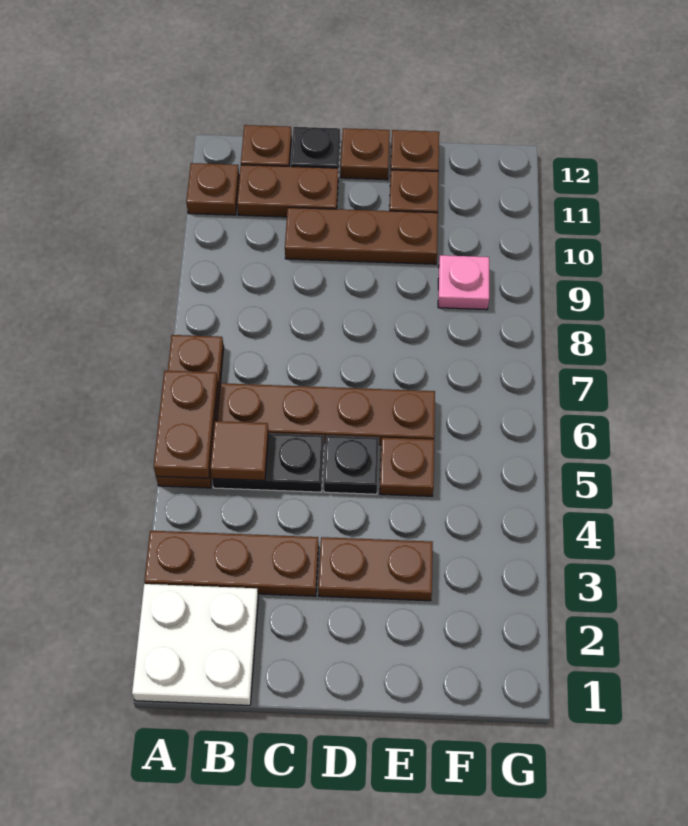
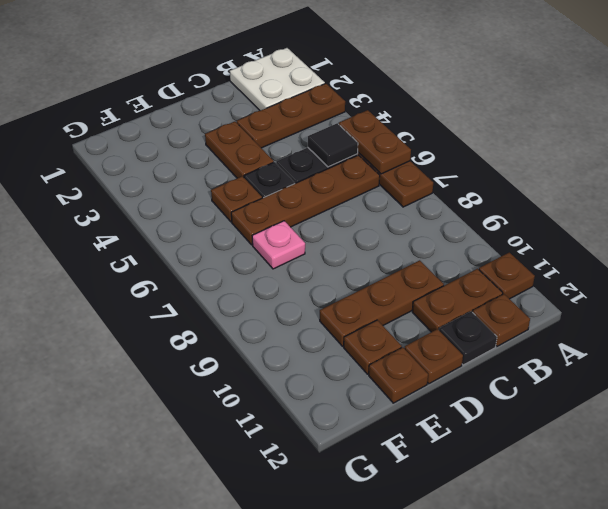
brown 1x1 tile [210,421,269,481] -> black 1x1 tile [308,123,358,167]
brown 1x2 plate [318,537,433,601] -> brown 1x2 plate turned to [205,122,274,178]
pink 1x1 plate [438,255,489,310] -> pink 1x1 plate moved to [252,221,305,269]

